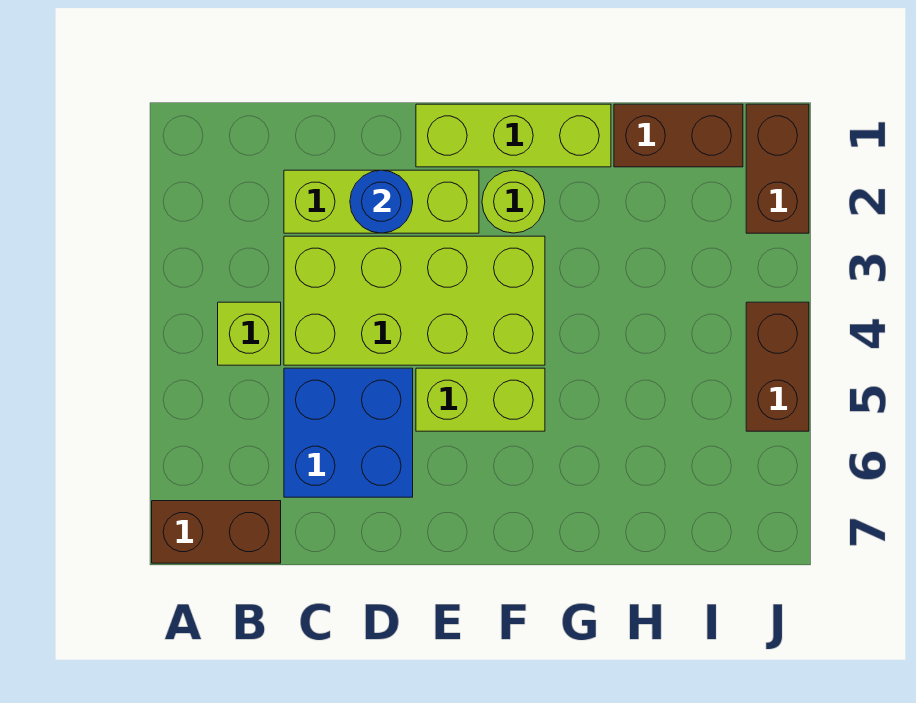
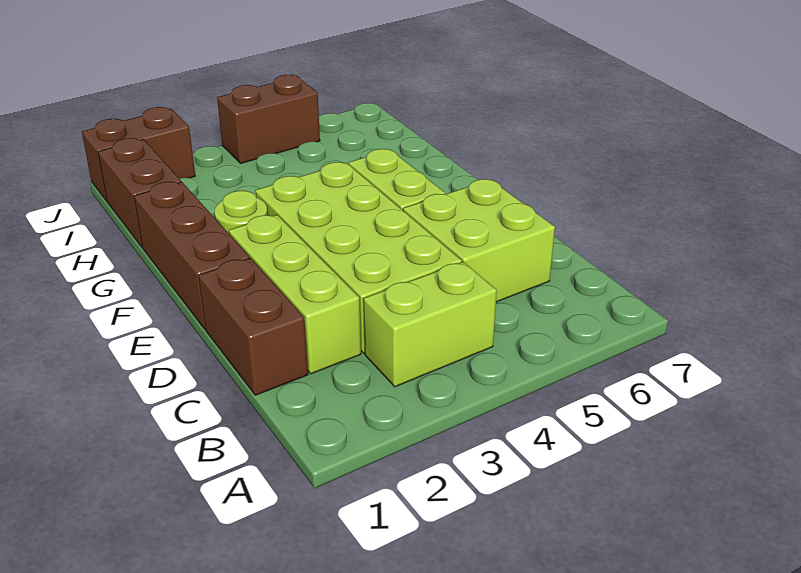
brown 1x2 brick [152,501,281,563] -> brown 1x2 brick moved to [199,258,308,395]
lime 1x1 brick [218,302,281,365] -> lime 1x2 brick [363,262,497,387]
blue 2x2 brick [284,368,413,497] -> lime 2x2 brick [403,179,555,302]
blue 1x1 round brick [350,170,413,233] -> none
lime 1x3 brick [416,104,611,167] -> brown 1x3 brick [134,182,250,330]

